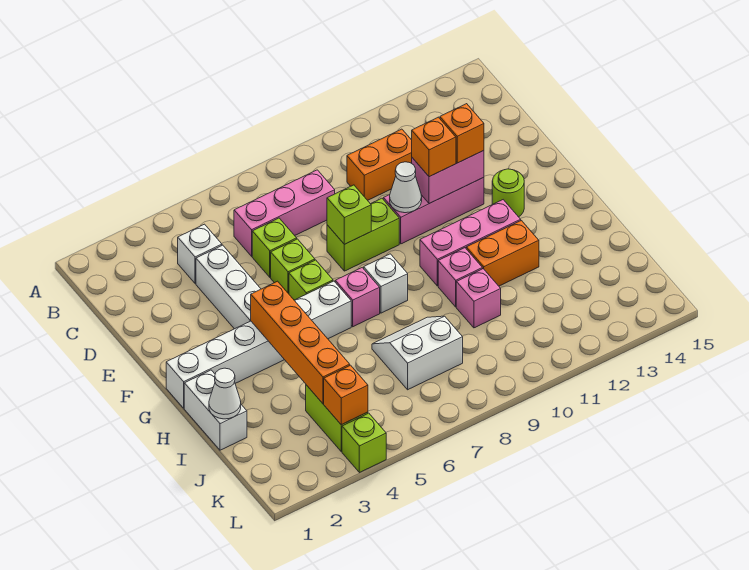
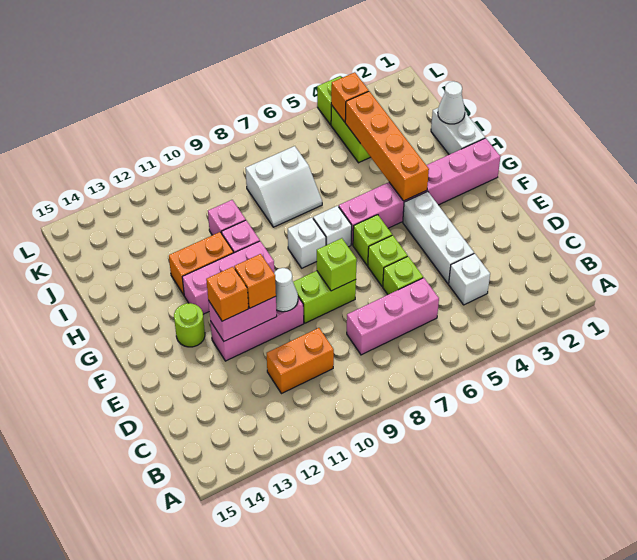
white 1x6 brick [166,281,351,408] -> pink 1x6 brick [339,138,500,245]
pink 1x1 brick [335,268,380,327] -> white 1x1 brick [313,206,352,247]

